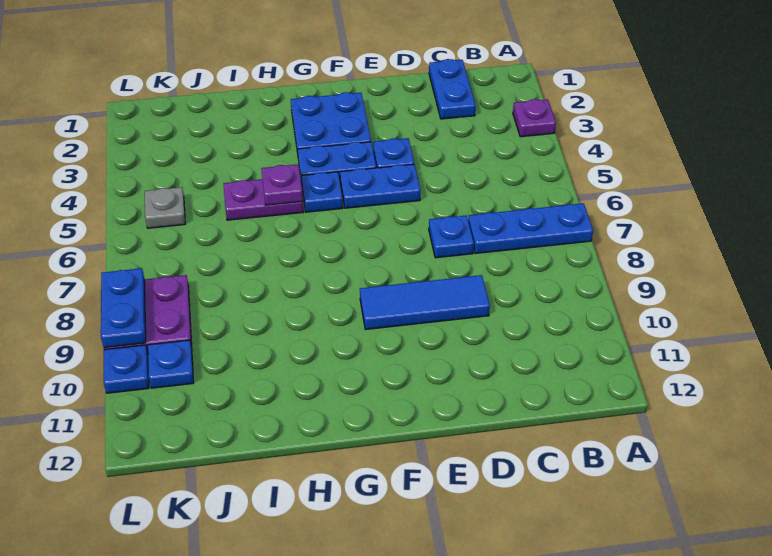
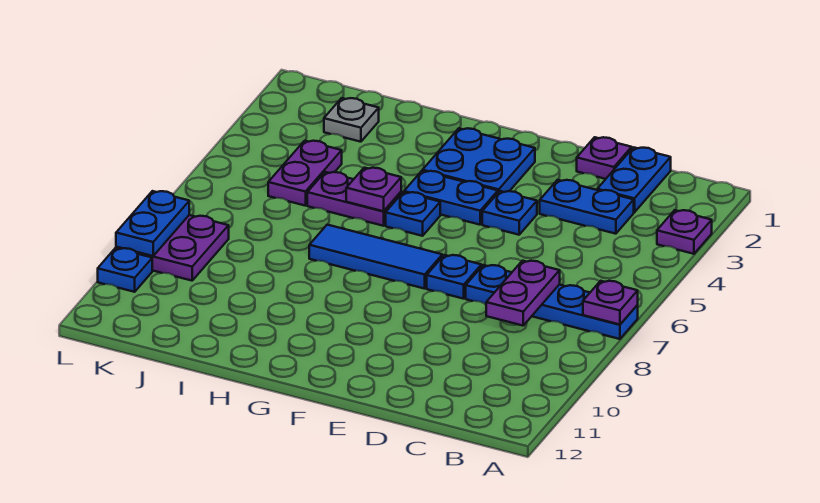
none -> purple 1x1 plate [583,281,638,325]
none -> purple 1x2 plate [486,261,560,326]
none -> purple 1x1 plate [577,137,632,179]
blue 1x3 tile [360,275,490,330] -> blue 1x3 tile moved to [309,225,442,289]
blue 1x2 plate [340,164,421,208] -> blue 1x2 plate moved to [540,180,634,234]
none -> purple 1x2 plate [268,141,342,206]
grey 1x1 plate [145,187,185,228] -> grey 1x1 plate moved to [324,98,379,142]
blue 1x1 plate [148,340,194,388] -> blue 1x1 plate moved to [427,255,481,299]

